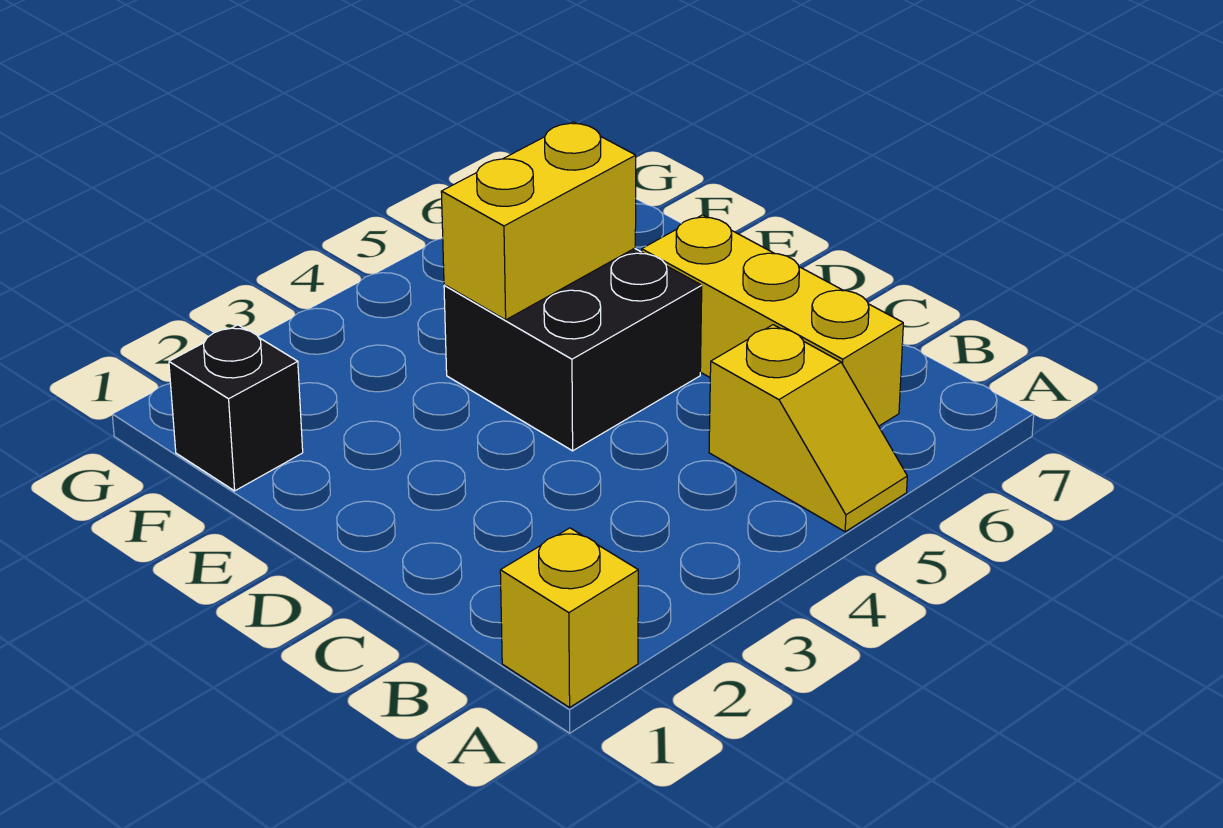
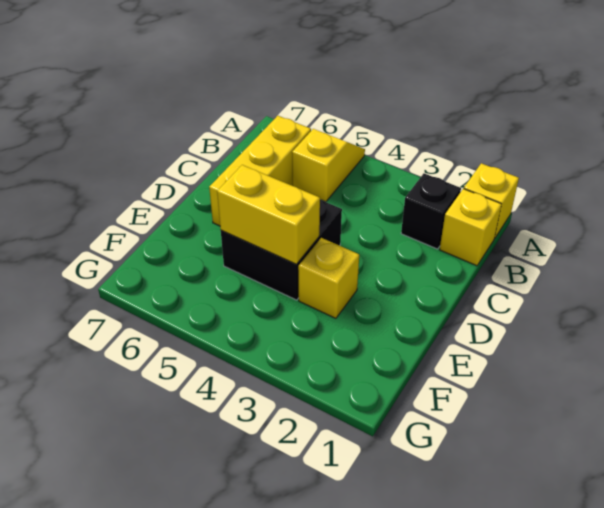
none -> yellow 1x1 brick [440,189,502,266]
none -> yellow 1x1 brick [298,238,359,318]
black 1x1 brick [169,325,303,491] -> black 1x1 brick moved to [401,173,461,249]

